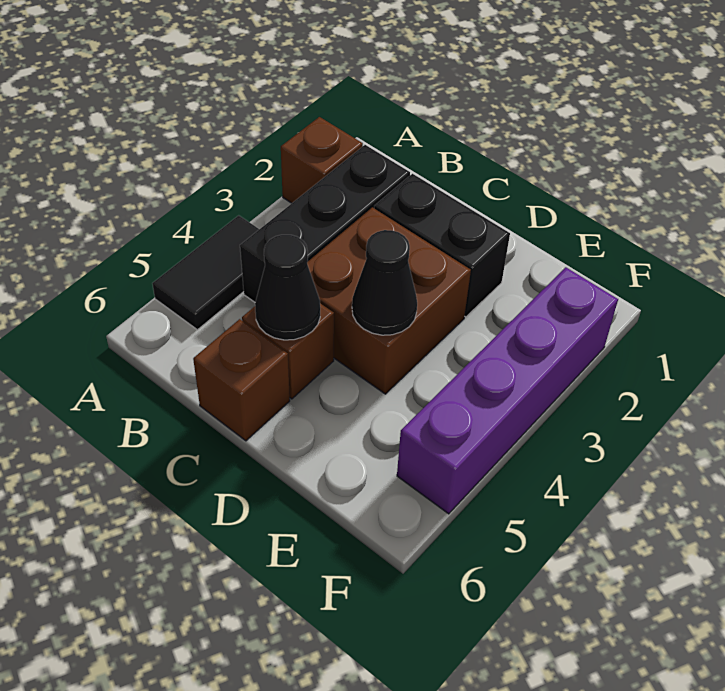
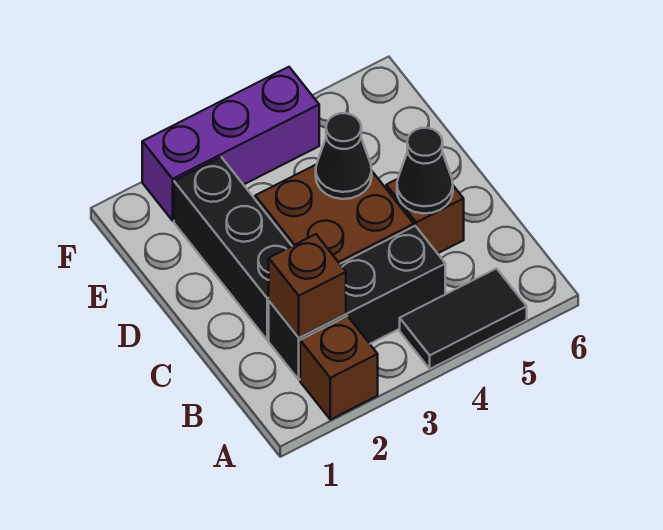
black 1x2 brick [374,174,510,317] -> black 1x3 brick [174,157,292,340]
brown 1x1 brick [193,319,290,441] -> brown 1x1 brick moved to [269,234,346,338]
purple 1x4 brick [397,267,618,514] -> purple 1x3 brick [142,67,319,221]

